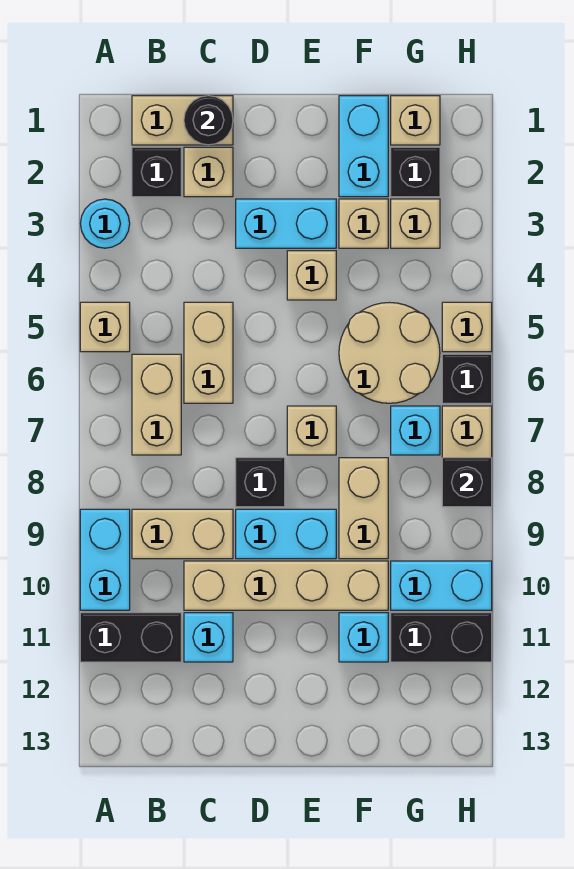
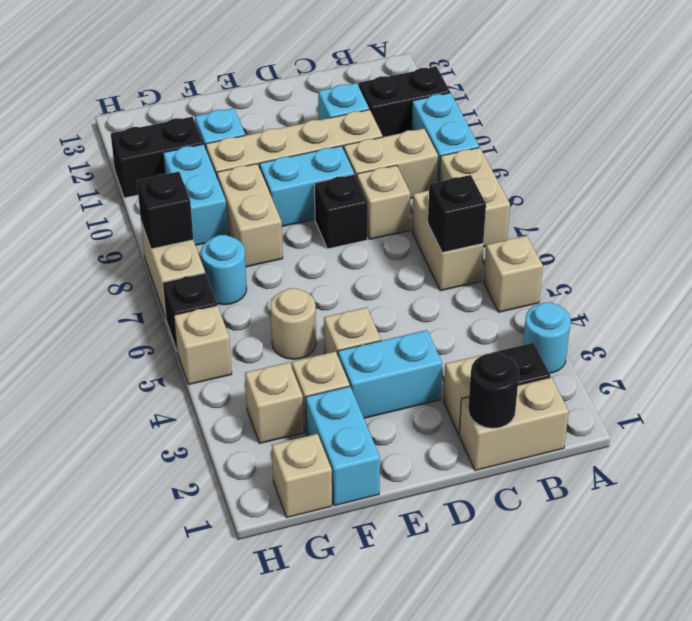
tan 1x2 brick [184,302,233,403] -> tan 1x2 brick moved to [439,148,510,247]
tan 1x1 brick [287,406,336,455] -> tan 1x1 brick moved to [357,165,410,239]
tan 2x2 round brick [339,302,440,403] -> tan 1x1 round brick [271,288,316,359]
black 1x1 brick [391,147,440,197] -> black 1x1 brick moved to [428,175,486,253]
cyan 1x1 brick [391,406,440,455] -> cyan 1x1 round brick [201,235,247,305]
cyan 1x2 brick [391,561,492,610] -> cyan 1x2 brick turned to [163,144,228,245]

